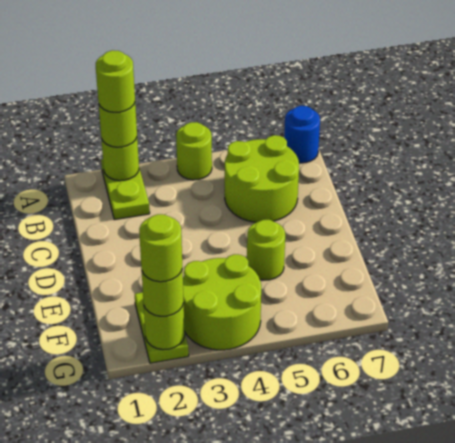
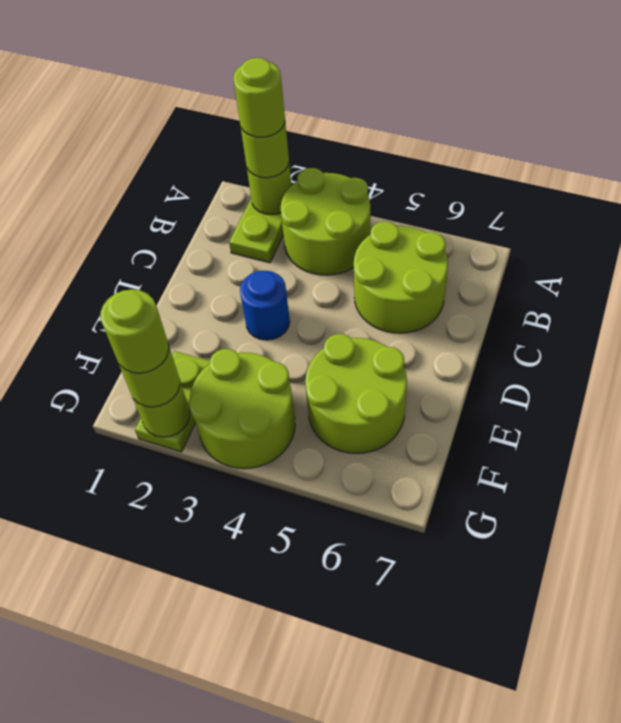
lime 1x1 round brick [176,122,212,180] -> lime 2x2 round brick [281,168,370,275]
blue 1x1 round brick [284,106,320,163] -> blue 1x1 round brick moved to [240,271,290,340]
lime 1x1 round brick [247,220,285,280] -> lime 2x2 round brick [305,334,407,453]

